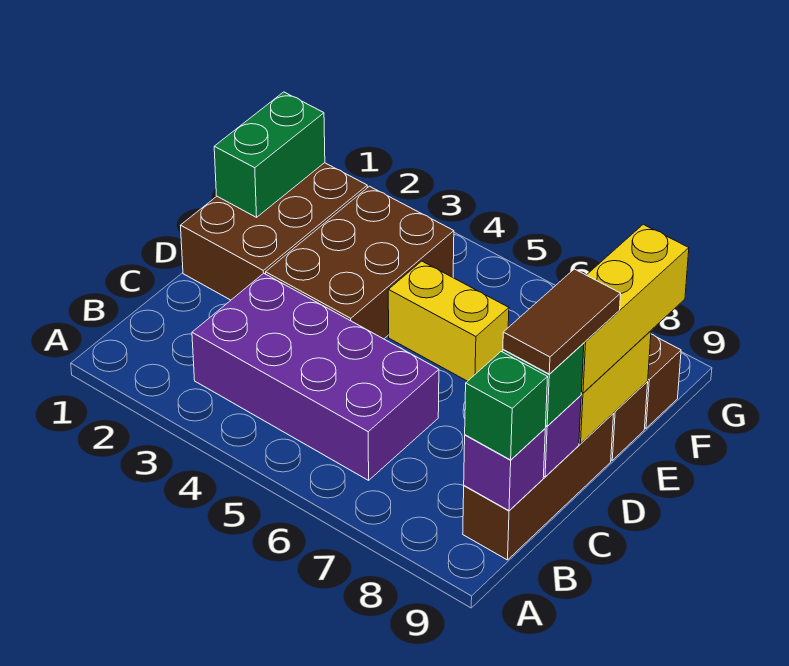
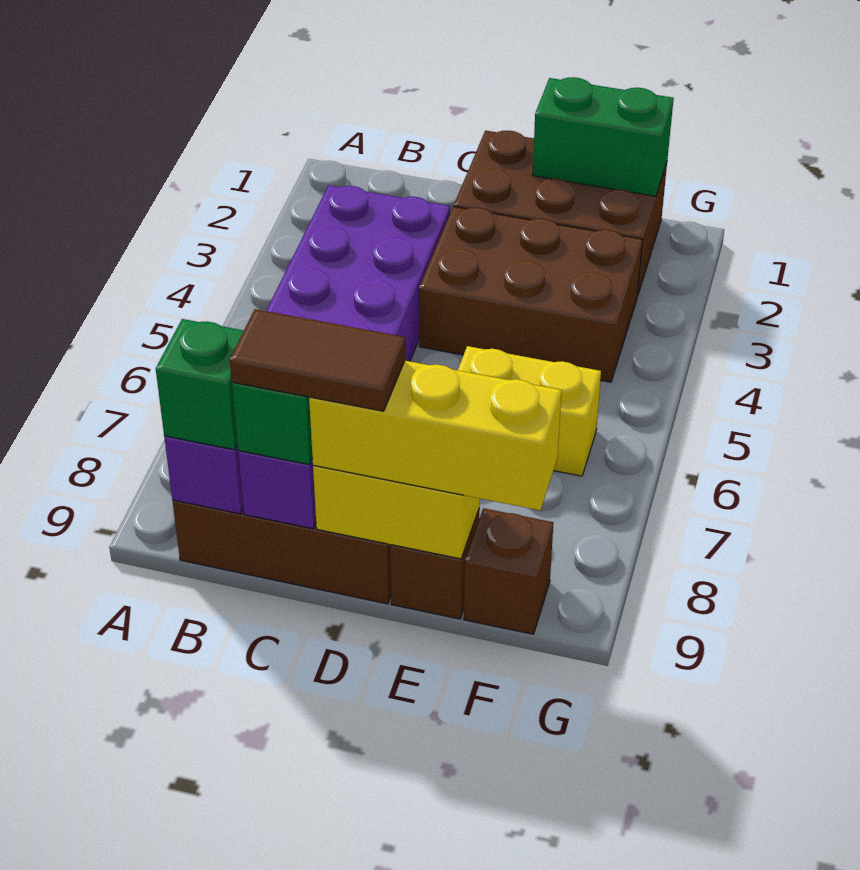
yellow 1x2 brick [388,261,509,381] -> yellow 1x2 brick turned to [458,346,601,476]

